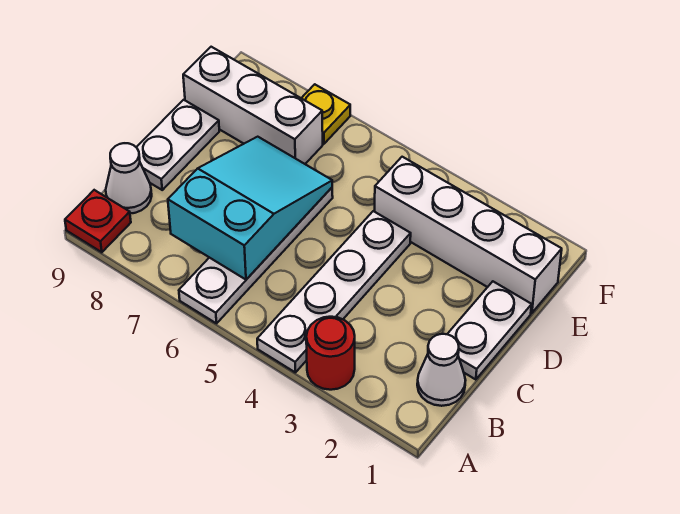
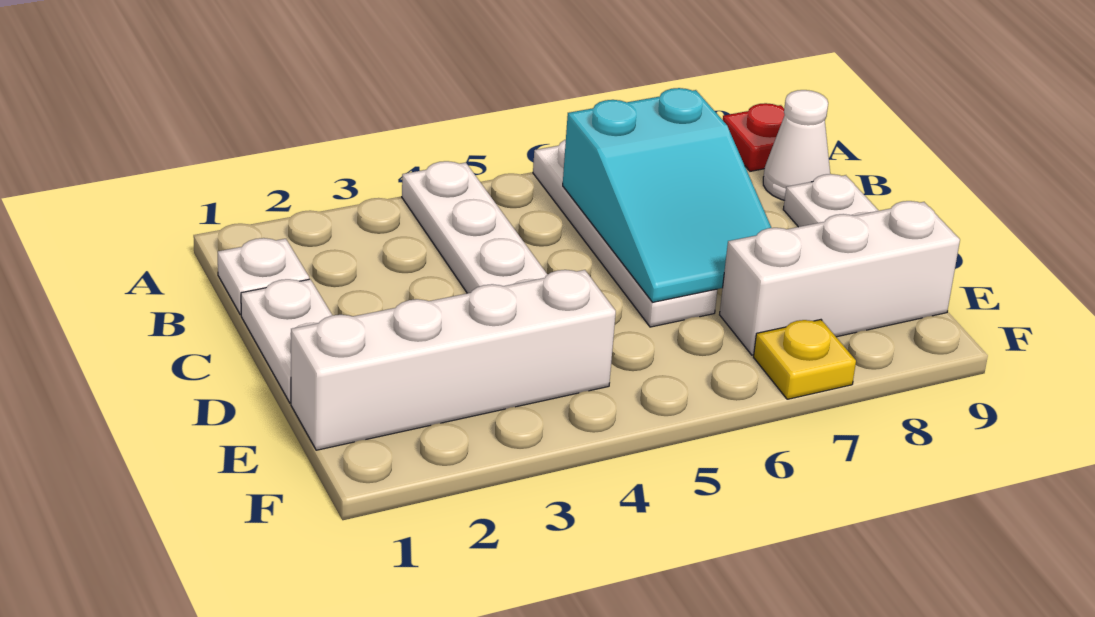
red 1x1 round brick [306,317,355,390] -> none
white 1x1 cone [417,334,466,406] -> white 1x1 plate [218,238,309,315]

